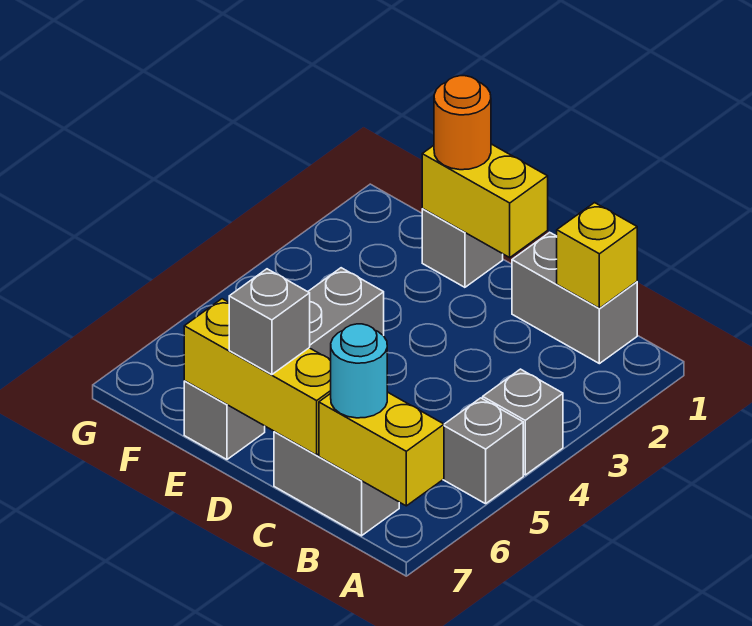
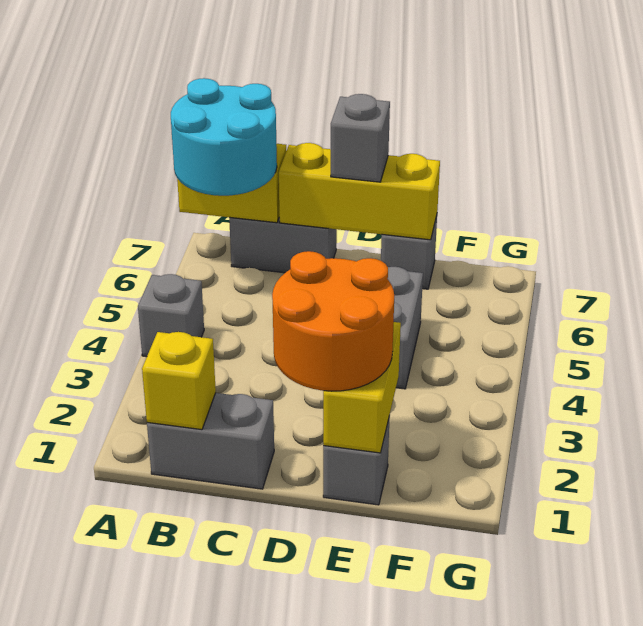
grey 1x1 brick [443,398,523,504] -> none
cyan 1x1 round brick [331,324,387,418] -> cyan 2x2 round brick [171,78,277,196]
yellow 1x2 brick [422,144,548,257] -> yellow 1x2 brick turned to [323,322,401,453]
orange 1x1 round brick [434,76,491,170] -> orange 2x2 round brick [272,251,394,391]

